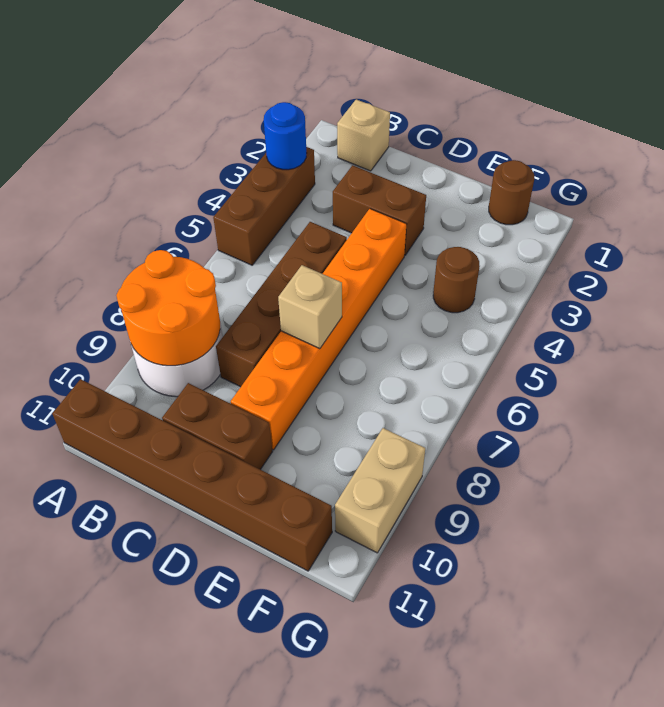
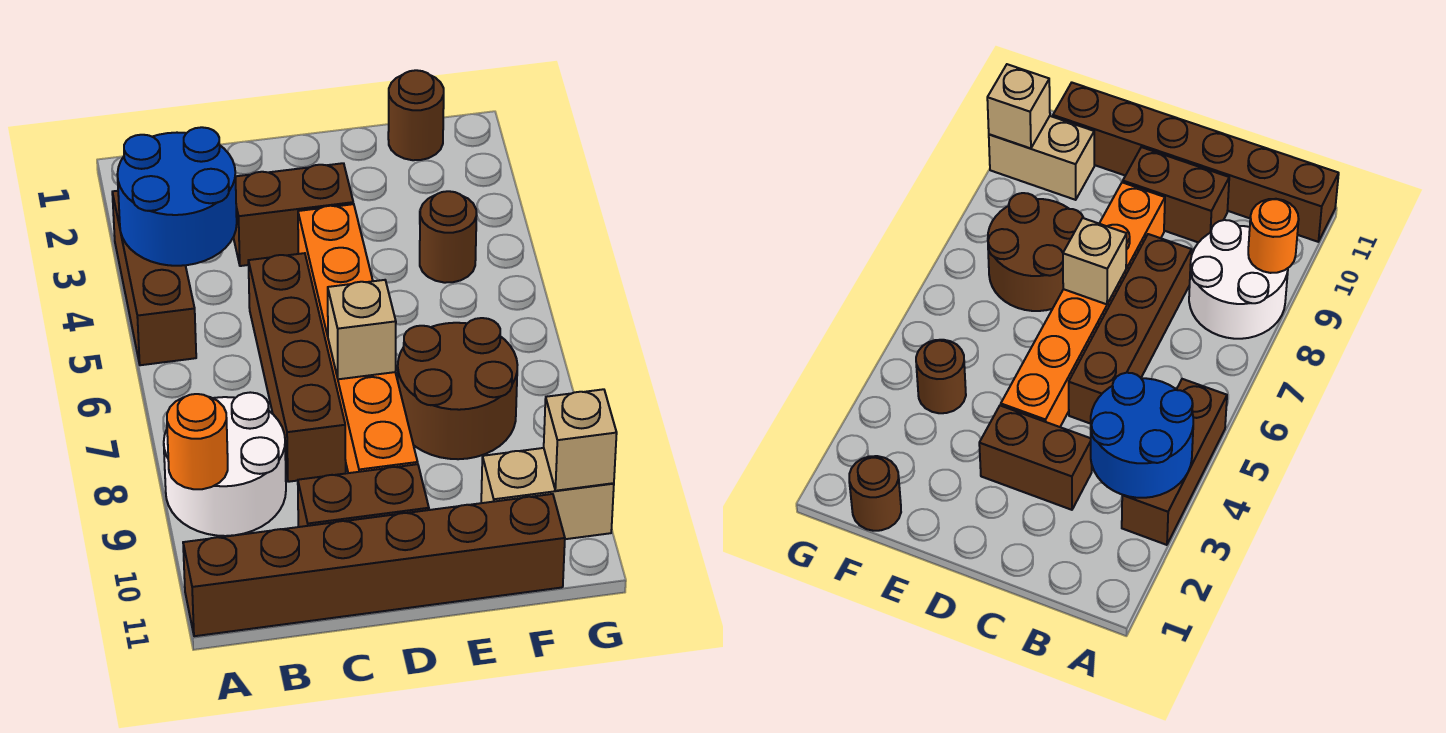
blue 1x1 round brick [264,102,307,170] -> blue 2x2 round brick [117,127,237,266]
orange 2x2 round brick [116,250,220,366] -> orange 1x1 round brick [167,394,228,489]
tan 1x1 brick [337,99,390,171] -> tan 1x1 brick moved to [544,389,617,491]
none -> brown 2x2 round brick [398,318,517,459]
tan 1x2 brick [335,428,425,553] -> tan 1x2 brick turned to [481,448,614,539]

